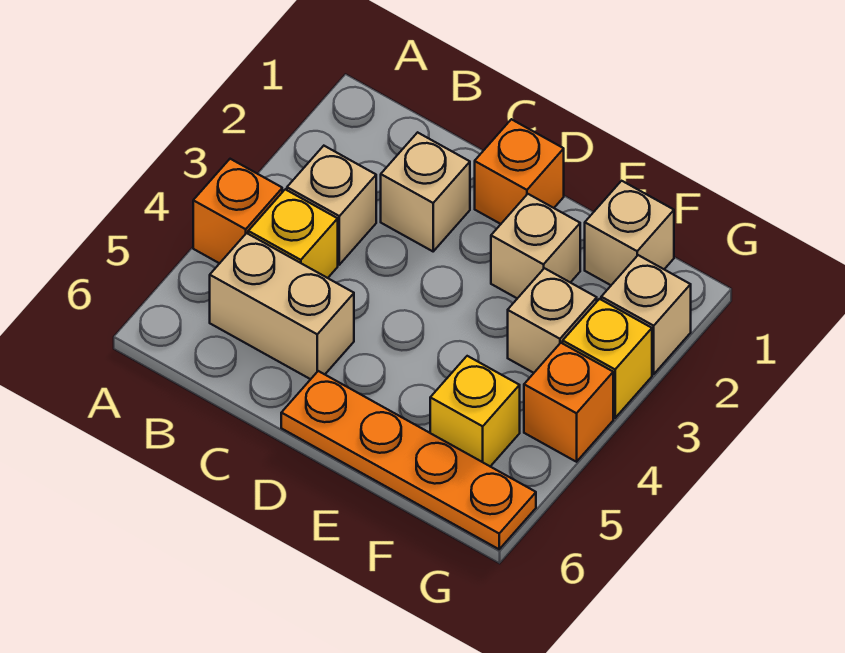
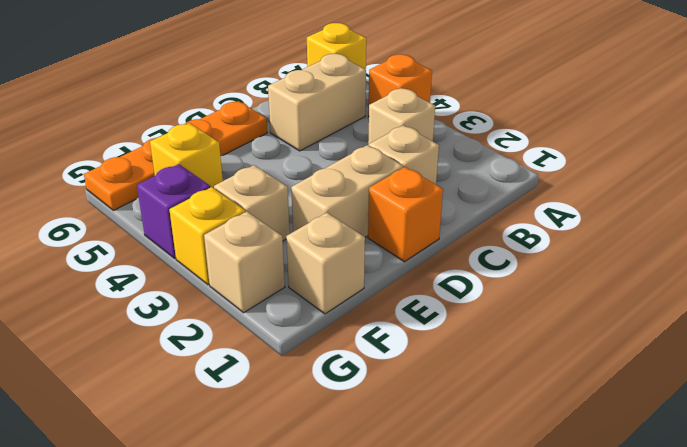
yellow 1x1 brick [248,189,338,278] -> yellow 1x1 brick moved to [307,23,366,69]
tan 1x1 brick [491,194,580,298] -> tan 1x2 brick [291,145,403,237]
orange 1x1 brick [524,343,613,462] -> purple 1x1 brick [137,164,210,258]

